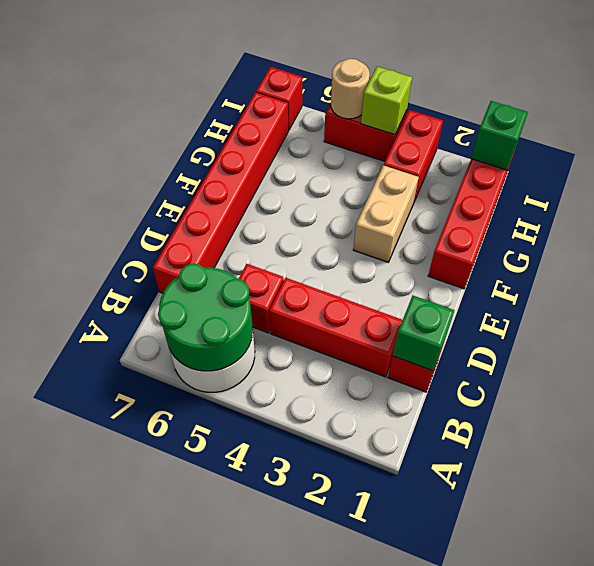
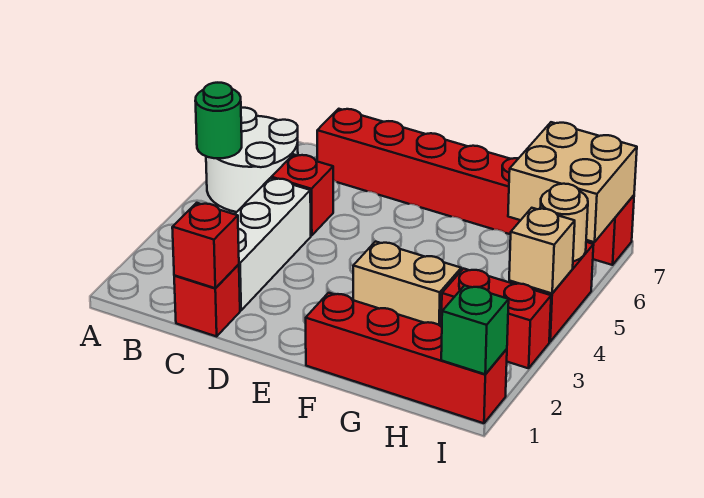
green 2x2 round brick [158,263,253,371] -> green 1x1 round brick [195,83,242,158]
green 1x1 brick [393,296,455,371] -> red 1x1 brick [172,203,239,288]
red 1x3 brick [269,278,402,377] -> white 1x3 brick [235,178,311,310]
none -> tan 2x2 brick [508,122,637,242]
lime 1x1 brick [361,67,412,135] -> tan 1x1 brick [509,208,575,293]

